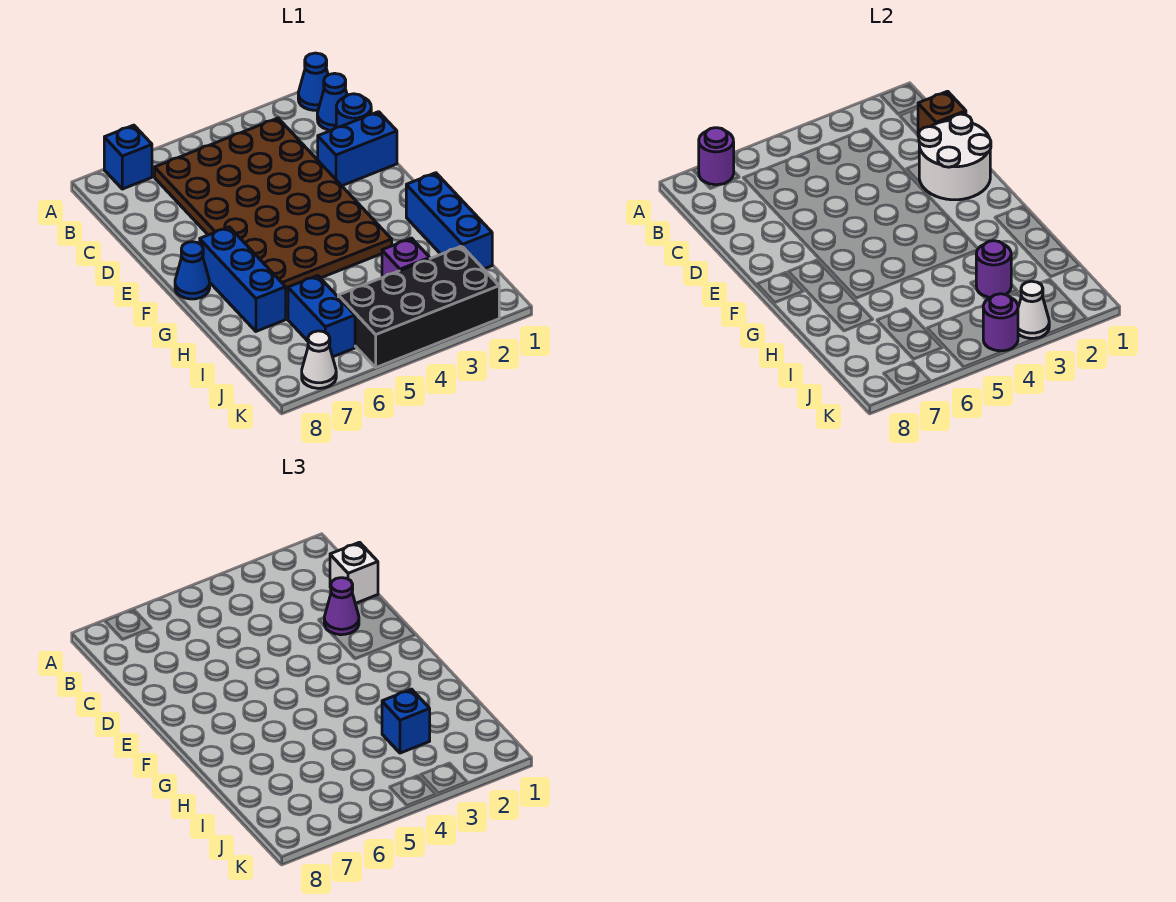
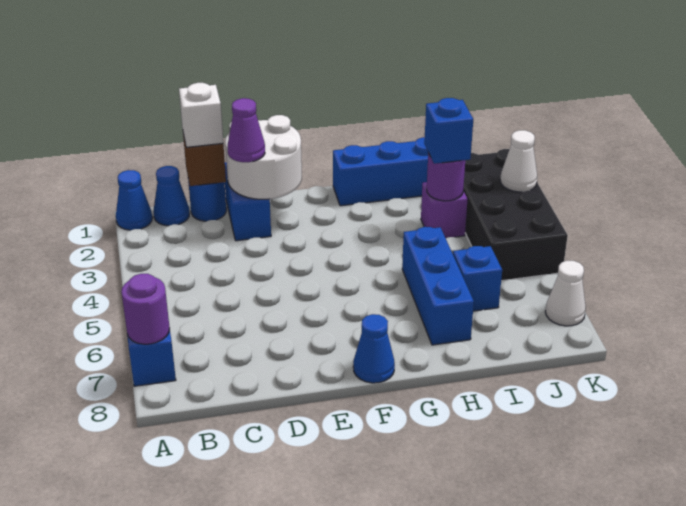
brown 4x6 plate [155,118,392,292] -> none
blue 1x3 brick [199,227,286,331] -> blue 1x3 brick turned to [402,227,474,345]
blue 1x2 brick [288,275,355,357] -> blue 1x1 brick [453,246,502,311]
purple 1x1 round brick [983,294,1018,351] -> none

